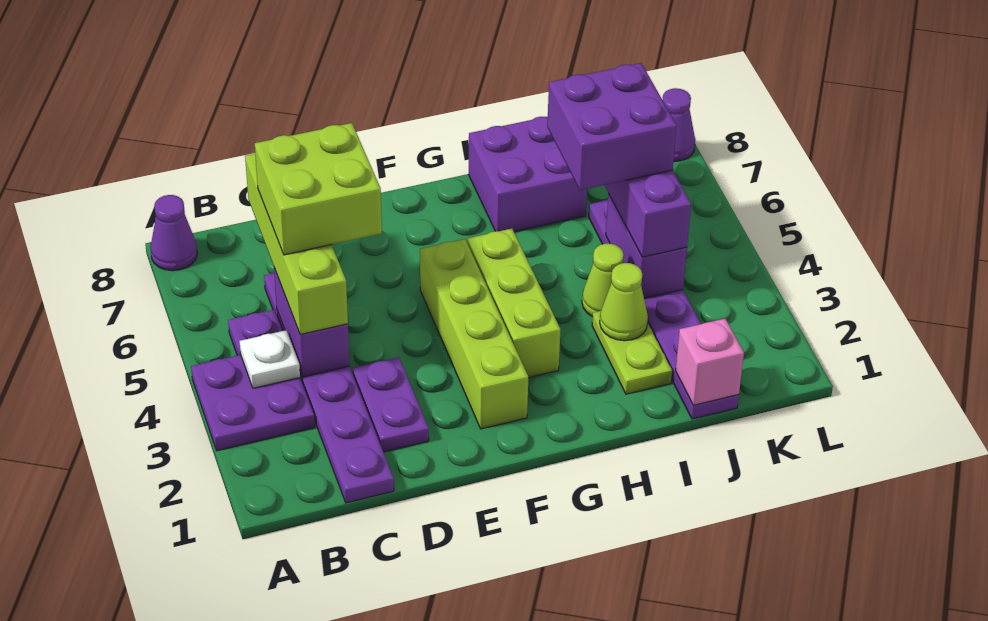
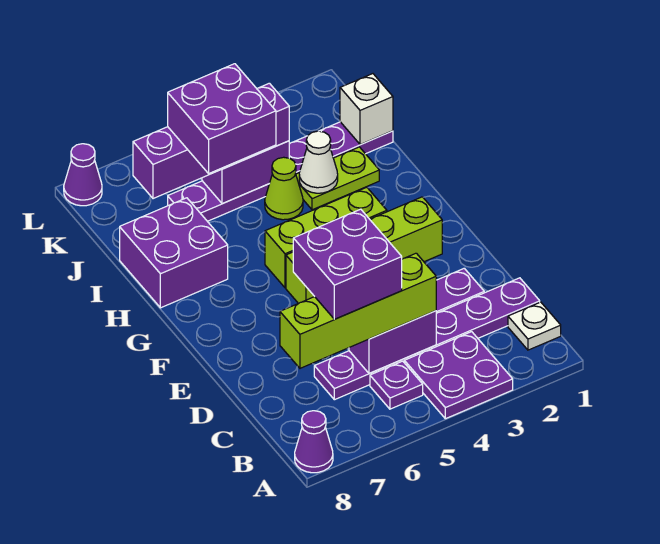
white 1x1 plate [240,330,300,388] -> white 1x1 plate moved to [508,302,561,350]
lime 2x2 brick [255,123,382,255] -> purple 2x2 brick [293,209,402,319]
lime 1x1 cone [600,263,648,341] -> white 1x1 cone [299,131,338,193]
pink 1x1 brick [676,319,744,405] -> white 1x1 brick [340,74,393,145]

